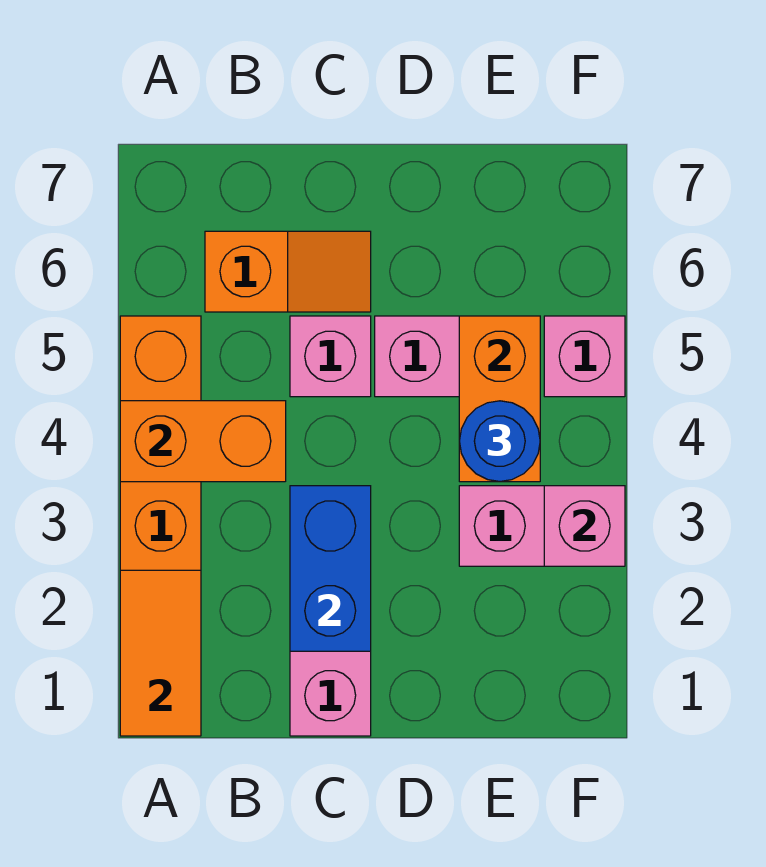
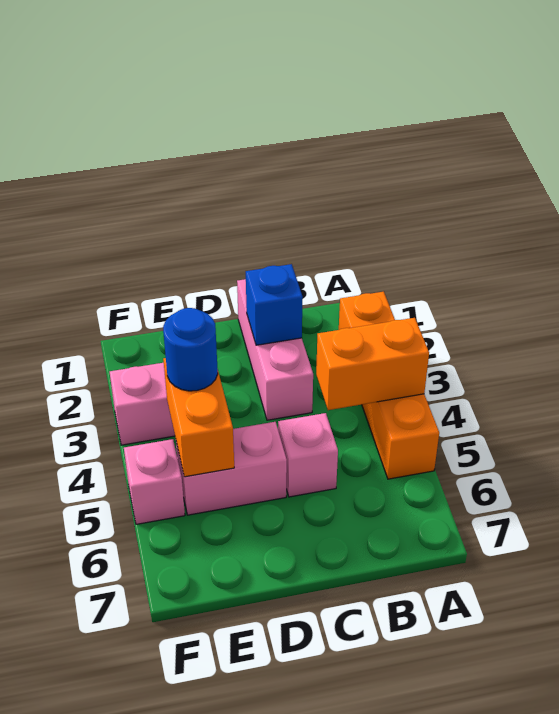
orange 1x2 tile [120,570,201,736] -> none
orange 1x2 slope [205,231,371,312] -> none
blue 1x2 brick [290,486,371,651] -> blue 1x1 brick [246,264,303,345]
pink 1x1 brick [544,486,625,566] -> none

